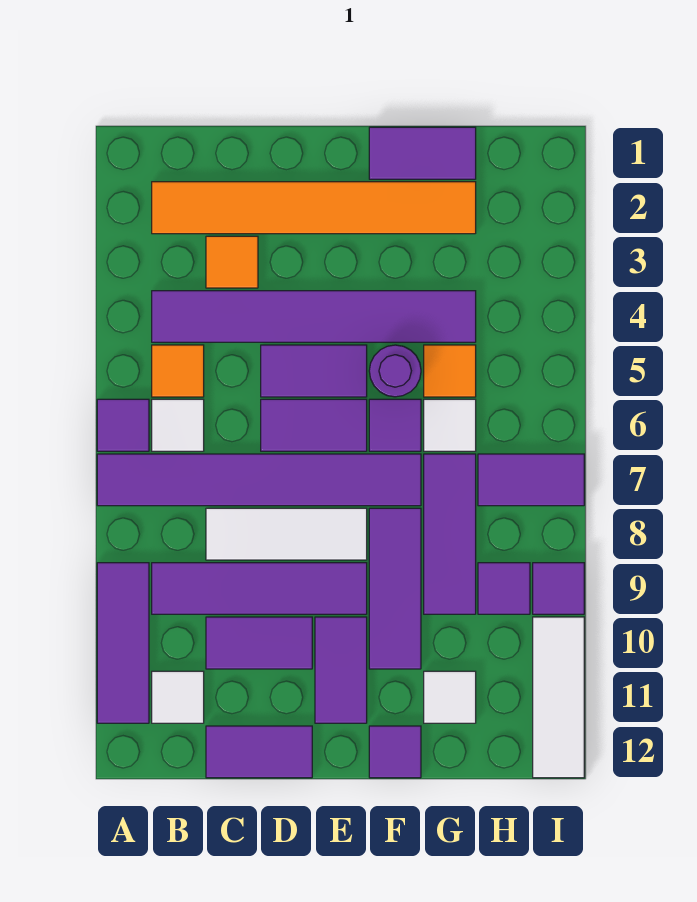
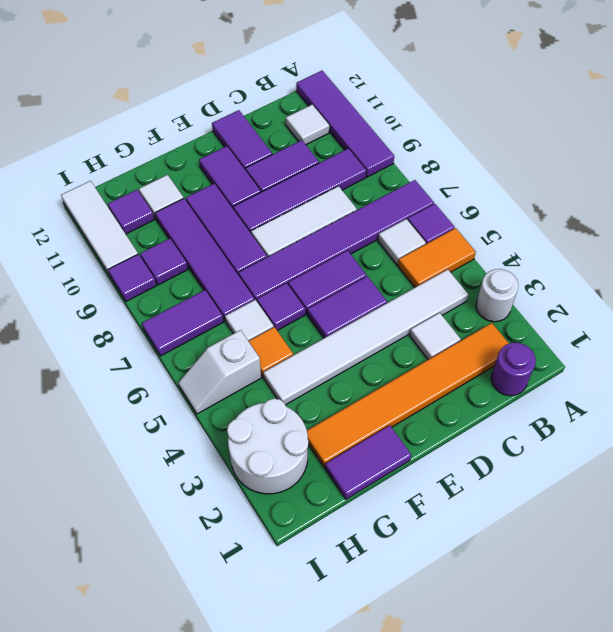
none -> white 1x1 round brick [476,269,518,322]
purple 1x3 tile [97,563,149,723] -> purple 1x4 tile [296,71,394,177]
purple 1x6 tile [152,291,476,342] -> white 1x6 tile [263,269,468,405]
orange 1x1 tile [152,345,204,397] -> orange 1x2 tile [398,228,476,287]
orange 1x1 tile [206,236,258,288] -> white 1x1 tile [410,313,461,360]
purple 1x2 tile [206,726,312,778] -> purple 1x2 tile turned to [212,110,272,170]
purple 1x1 round brick [369,345,421,397] -> purple 1x1 round brick moved to [491,342,536,396]
purple 1x1 tile [369,726,421,778] -> purple 1x1 tile moved to [108,190,154,234]
purple 1x3 tile [424,454,476,614] -> purple 1x4 tile [155,199,255,321]
none -> white 2x2 round brick [227,399,308,494]
none -> white 1x2 slope [178,330,261,414]

